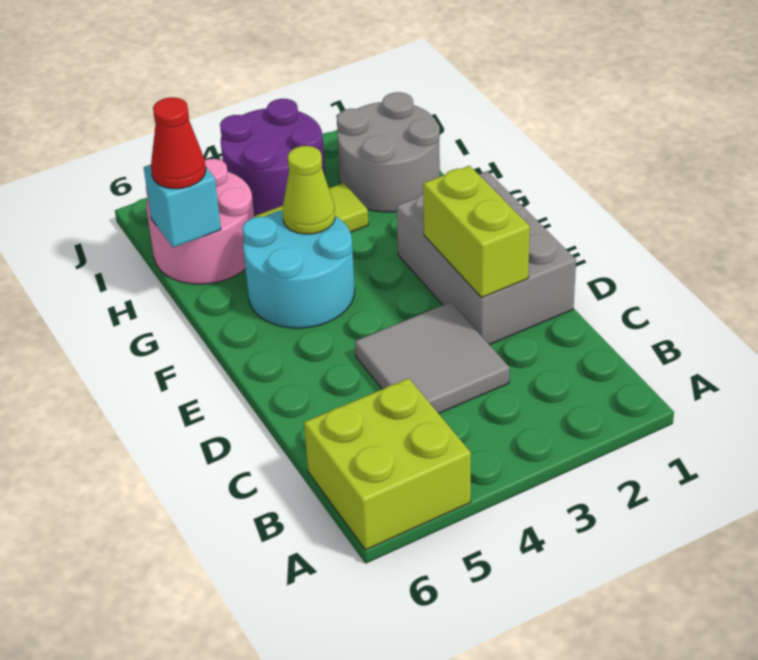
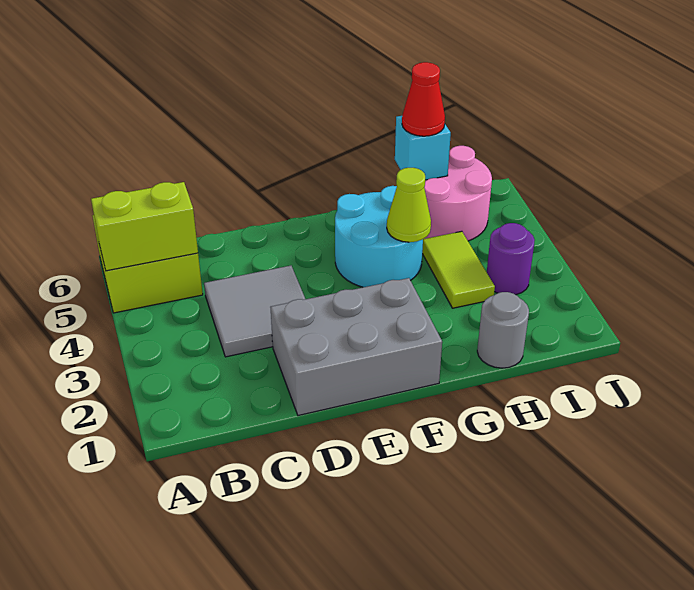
lime 1x2 brick [423,166,530,297] -> lime 1x2 brick moved to [91,182,198,271]
grey 2x2 round brick [337,92,440,212] -> grey 1x1 round brick [477,292,529,368]
purple 2x2 round brick [220,99,325,216] -> purple 1x1 round brick [487,223,535,295]

